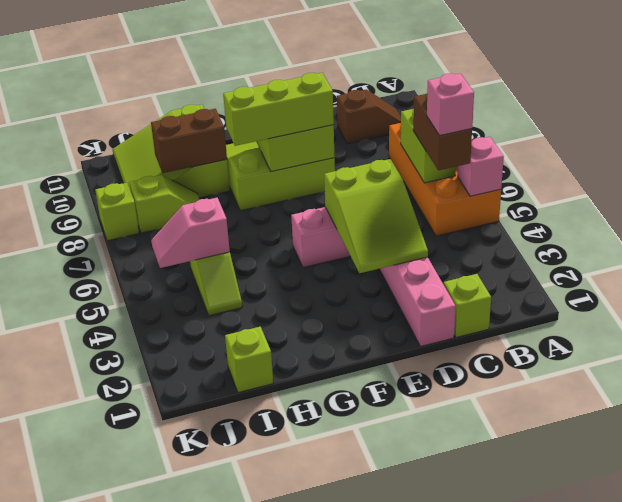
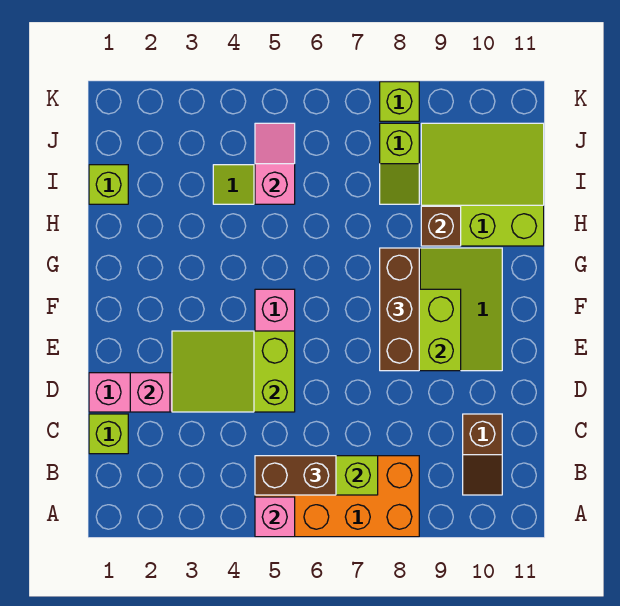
pink 1x1 brick [427,73,474,136] -> pink 1x1 brick moved to [130,373,170,412]
lime 1x3 brick [223,73,334,146] -> brown 1x3 brick [380,248,419,371]
brown 1x2 brick [151,109,227,173] -> brown 1x1 brick [421,206,461,246]

